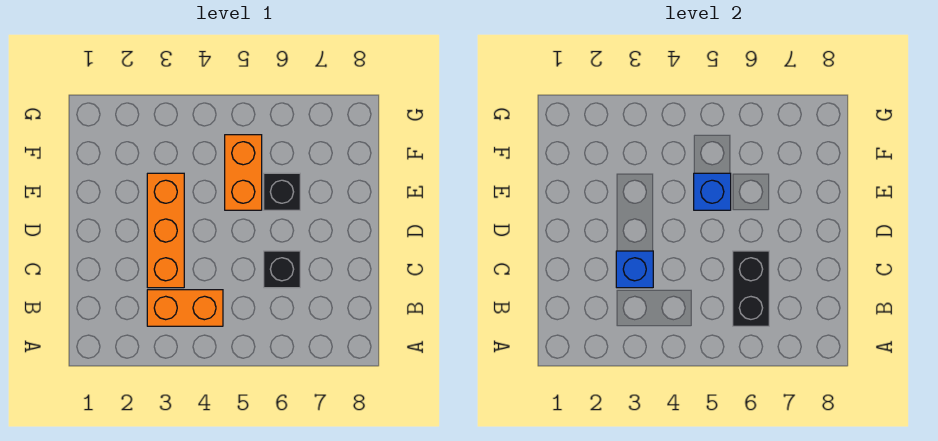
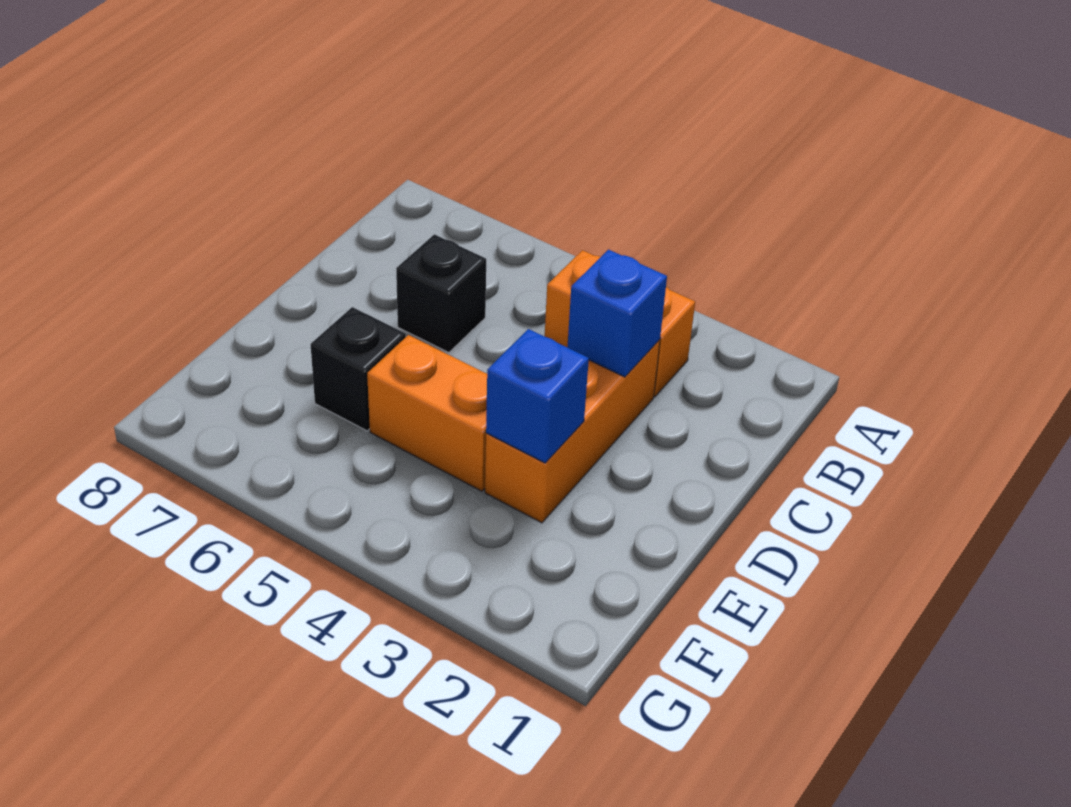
black 1x2 brick [733,251,769,326] -> none
orange 1x2 brick [225,135,262,210] -> orange 1x2 brick turned to [367,335,487,491]
blue 1x1 brick [694,173,731,210] -> blue 1x1 brick moved to [486,329,589,463]

